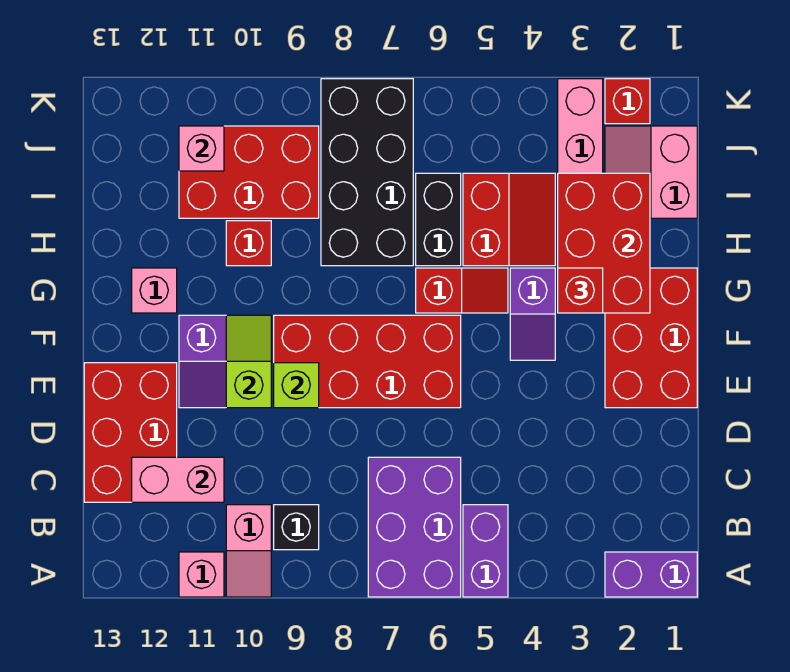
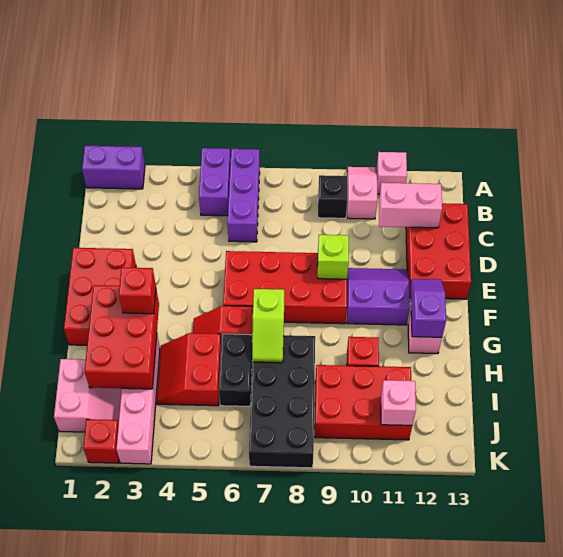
purple 2x3 brick [368,457,461,597] -> purple 1x3 brick [227,149,260,242]
lime 1x2 slope [226,315,271,408] -> lime 1x2 slope moved to [252,289,284,363]
purple 1x2 slope [510,268,555,360] -> purple 1x2 slope moved to [411,279,446,337]

